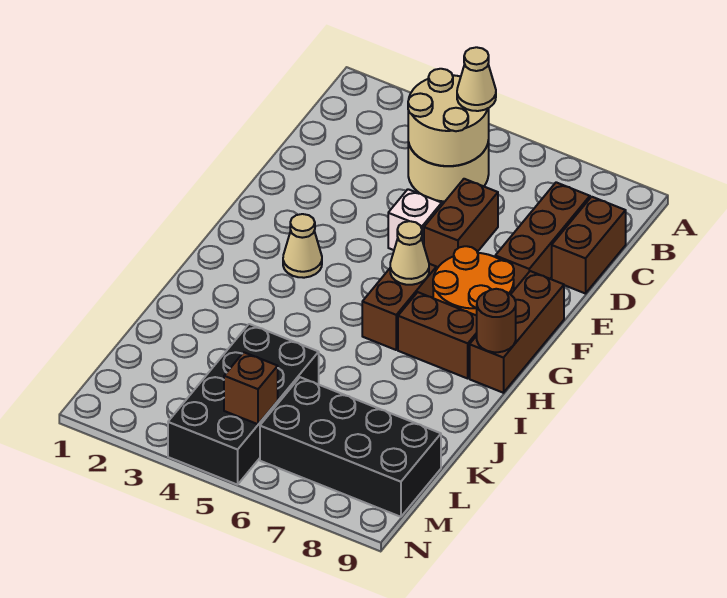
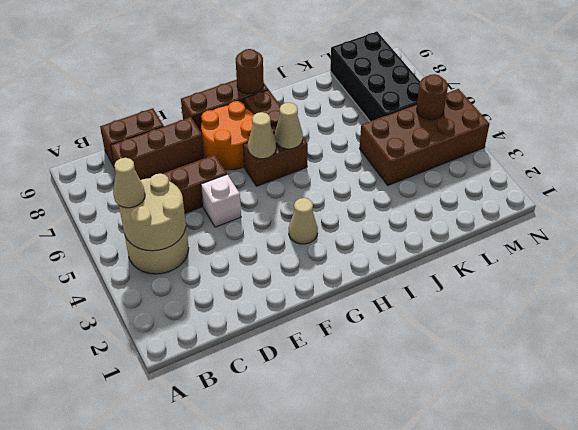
none -> tan 1x1 cone [275,103,303,149]
black 2x4 brick [168,324,319,485] -> brown 2x4 brick [360,89,489,185]
brown 1x1 brick [224,352,278,424] -> brown 1x1 round brick [416,74,448,120]

